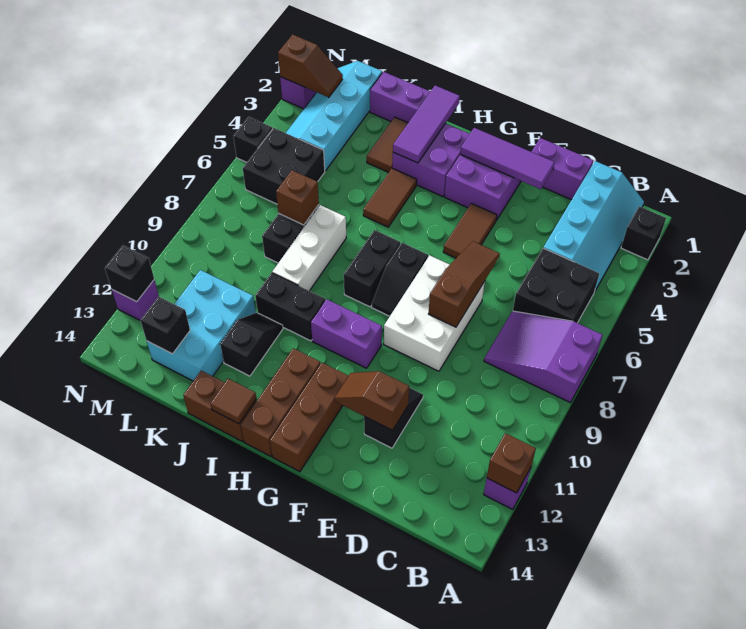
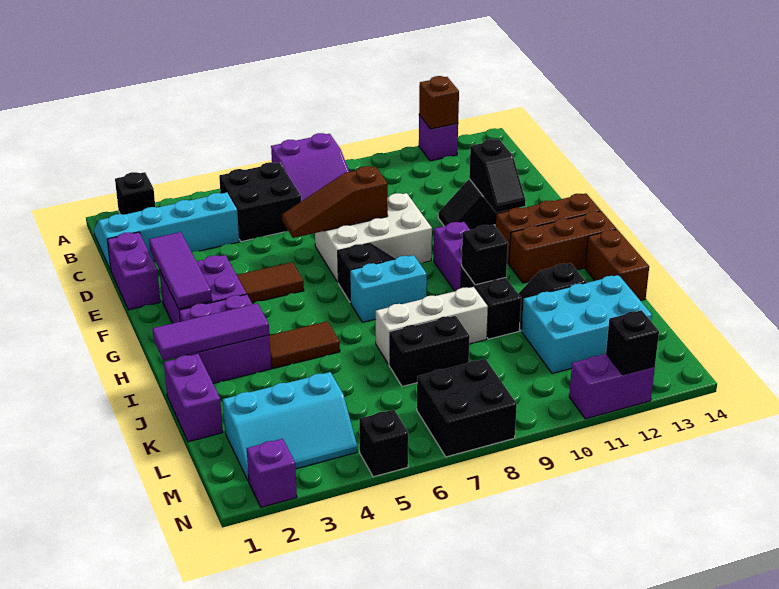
brown 1x2 slope [334,371,409,430] -> black 1x2 slope [469,139,526,213]
black 1x2 brick [344,230,400,307] -> cyan 1x2 brick [350,255,427,322]
brown 1x1 tile [210,379,256,424] -> none
brown 1x2 tile [367,117,408,172] -> none
brown 1x1 brick [276,170,319,225] -> none
cyan 2x4 slope [286,61,382,171] -> cyan 2x3 slope [223,372,357,481]
black 2x2 brick [243,128,325,204] -> black 2x2 brick moved to [417,359,517,457]
black 1x1 brick [140,297,190,354] -> black 1x1 brick moved to [462,225,508,285]
brown 1x2 slope [278,34,343,97] -> none
purple 1x1 brick [112,280,159,320] -> purple 1x2 brick [569,354,655,419]

